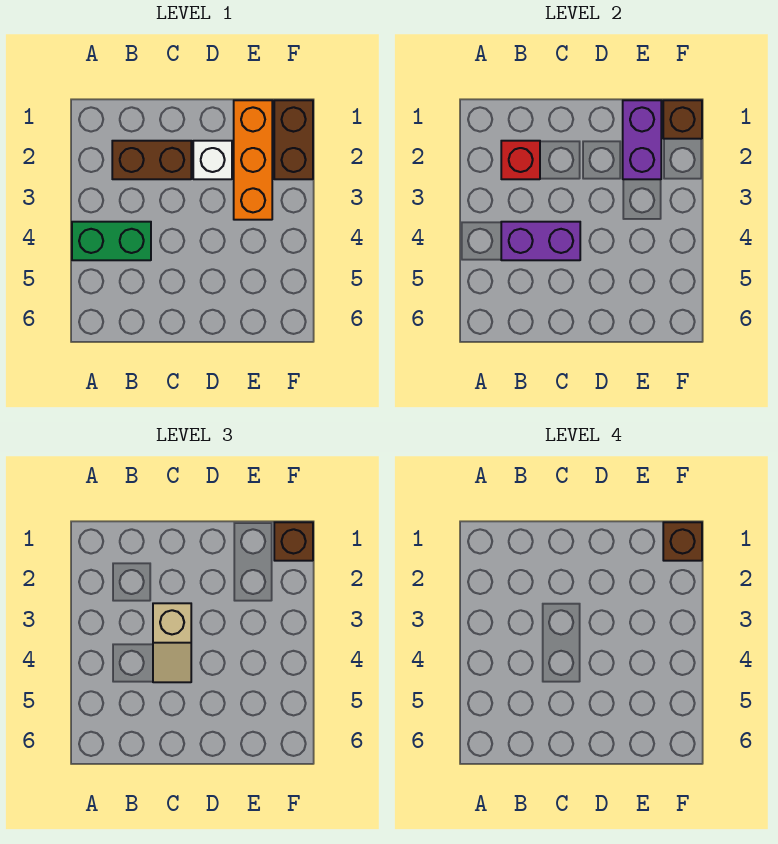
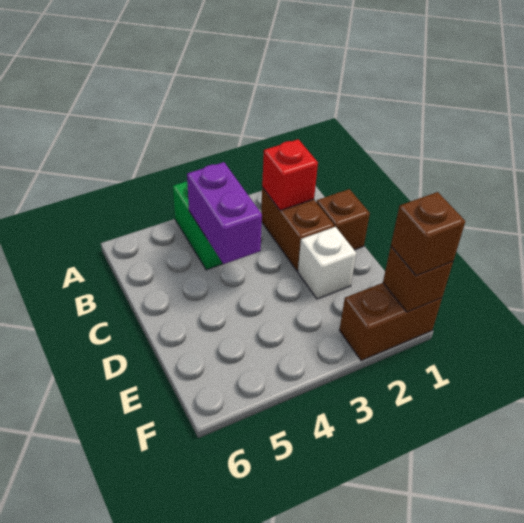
tan 1x2 slope [153,603,191,682] -> none
orange 1x3 brick [234,100,272,220] -> none
purple 1x2 brick [623,100,661,179] -> none
brown 1x1 brick [663,522,702,561] -> brown 1x1 brick moved to [316,189,370,250]

